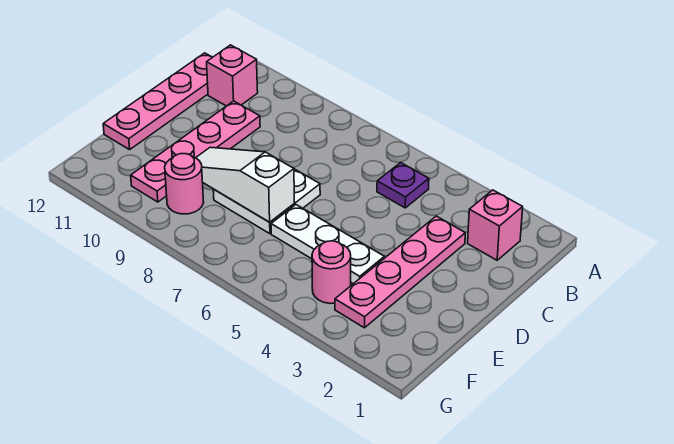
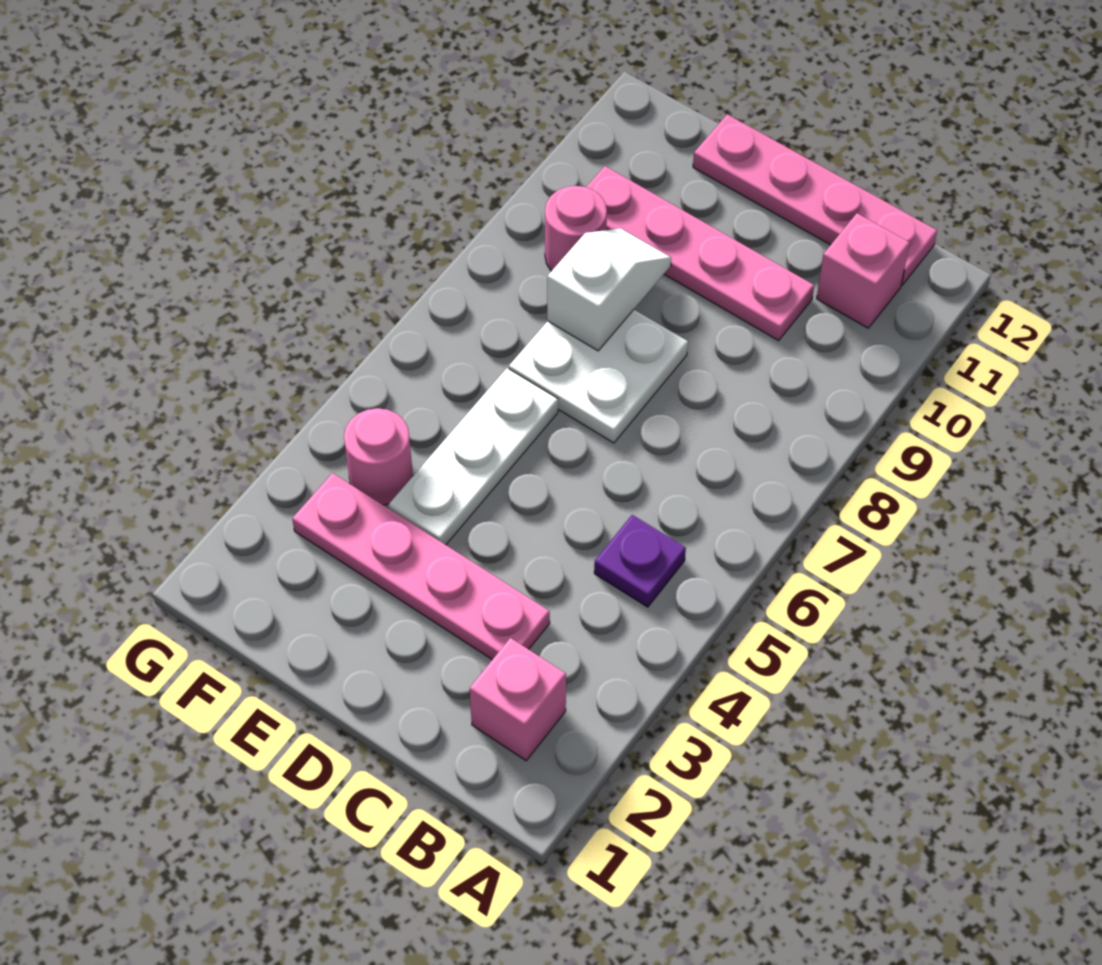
white 1x3 slope [196,147,295,222] -> white 1x2 slope [547,228,671,351]

